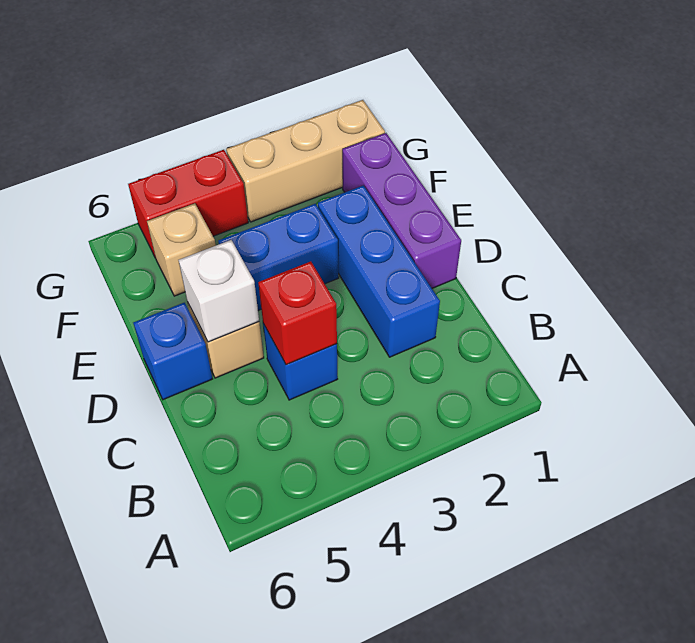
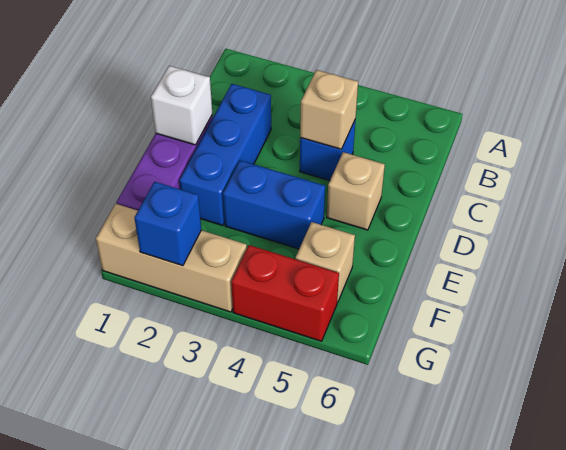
red 1x1 brick [258,261,337,365] -> tan 1x1 brick [300,70,358,149]
white 1x1 brick [179,240,259,342] -> white 1x1 brick moved to [151,66,212,145]
blue 1x1 brick [133,303,212,400] -> blue 1x1 brick moved to [134,182,201,266]

